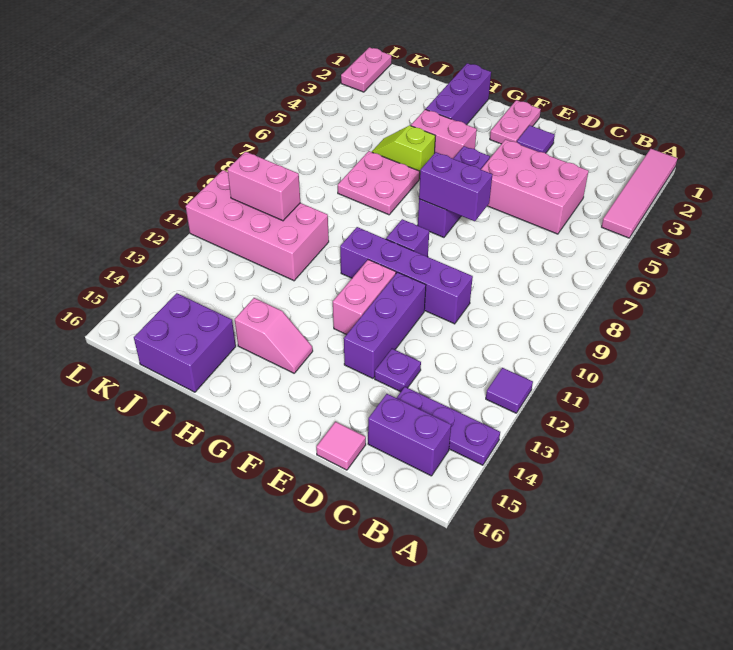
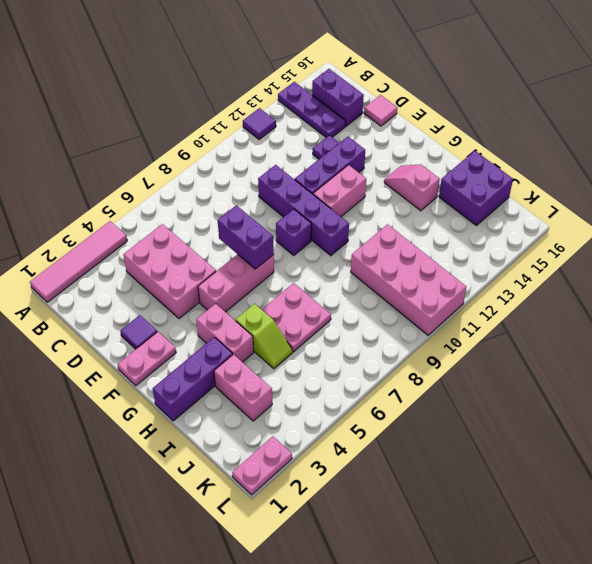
purple 1x3 brick [418,146,490,237] -> pink 1x3 brick [198,254,274,312]
pink 1x2 brick [227,152,300,221] -> pink 1x2 brick moved to [214,354,272,421]

